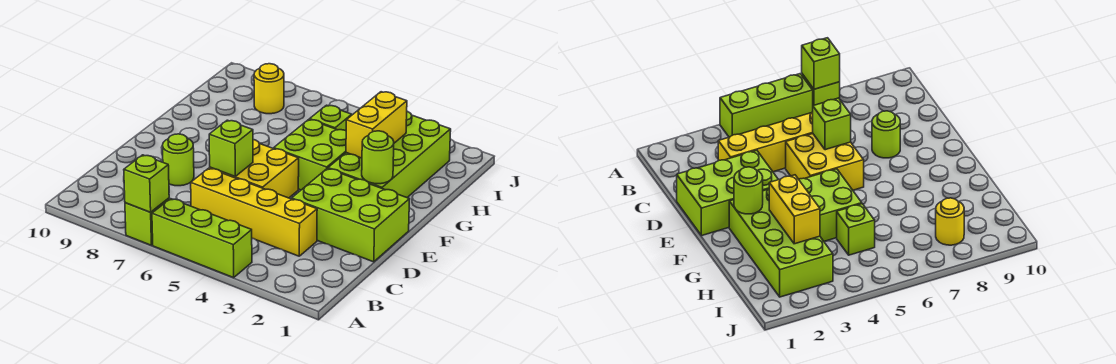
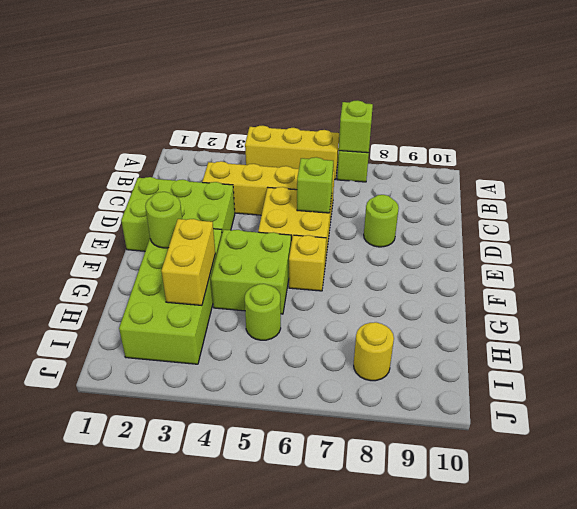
lime 1x3 brick [152,199,252,278] -> yellow 1x3 brick [245,126,339,180]
none -> yellow 1x1 brick [289,235,326,291]
lime 1x1 brick [310,105,352,130] -> lime 1x1 round brick [245,284,281,340]

